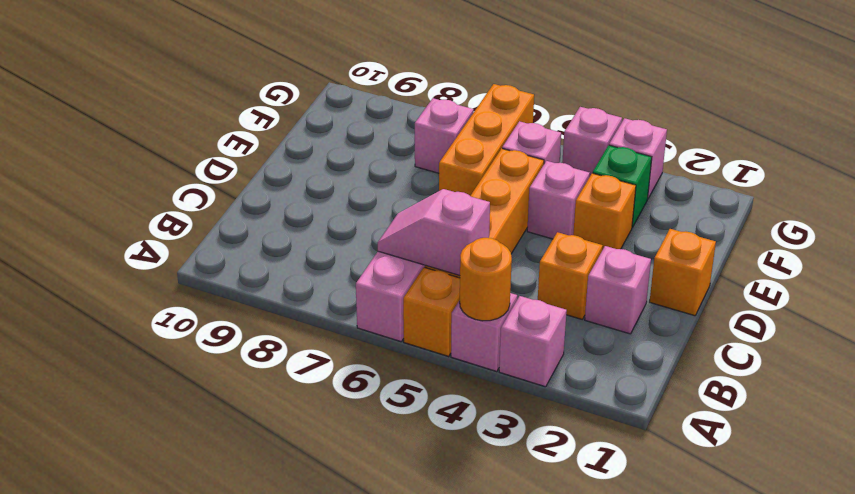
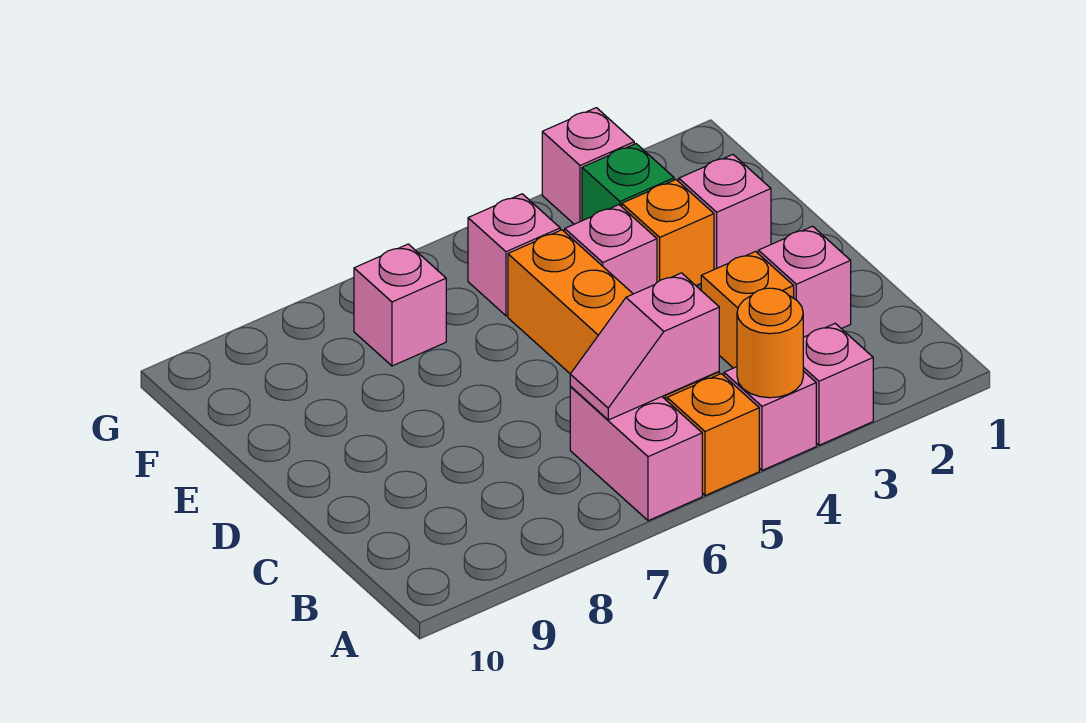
orange 1x1 brick [650,229,716,316] -> none
orange 1x3 brick [439,84,534,196] -> none
pink 1x1 brick [562,107,622,177] -> pink 1x1 brick moved to [679,155,771,270]

